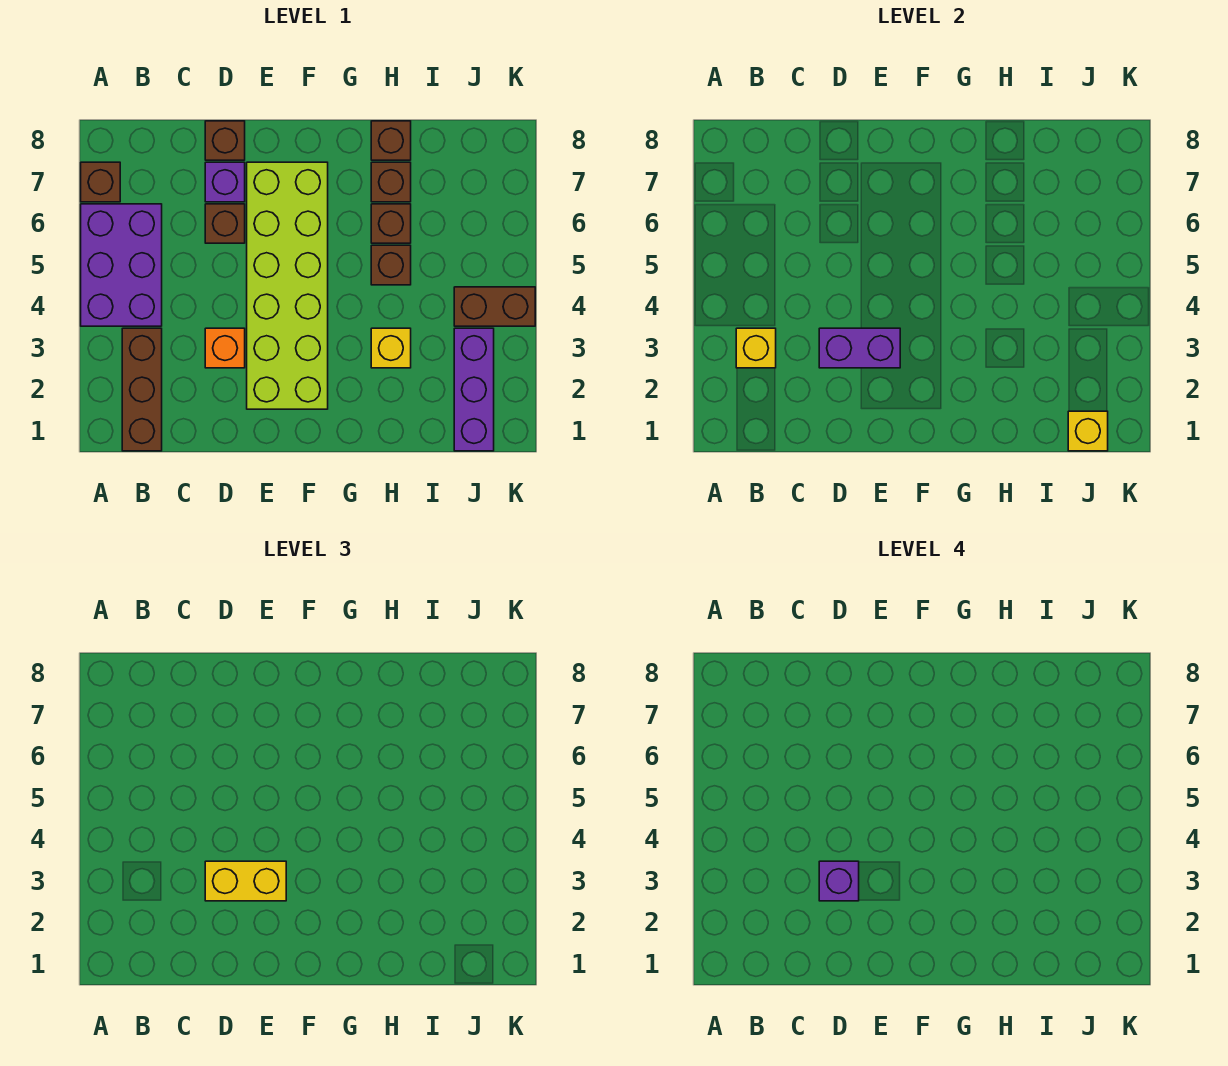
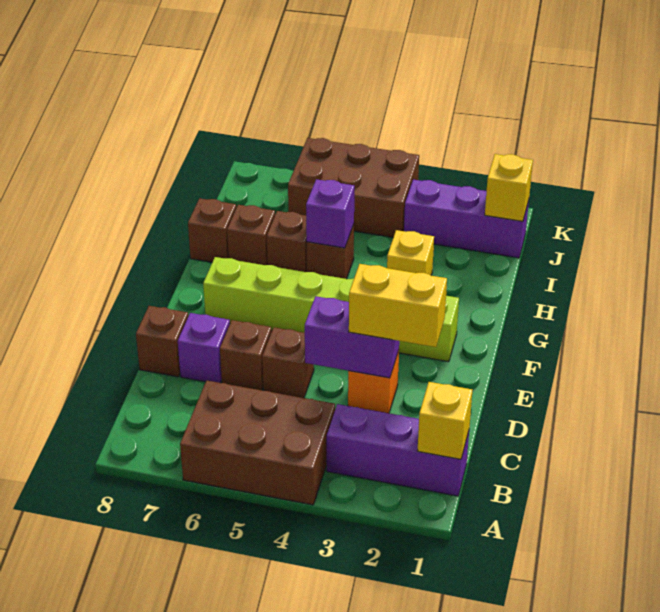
purple 2x3 brick [81,204,162,326] -> brown 2x3 brick [180,380,335,505]
brown 1x1 brick [81,162,120,202] -> brown 1x1 brick moved to [262,327,314,398]
brown 1x3 brick [122,328,162,451] -> purple 1x3 brick [327,404,469,496]
yellow 1x1 brick [736,328,776,368] -> yellow 1x1 brick moved to [417,382,473,459]
purple 1x2 brick [819,328,900,368] -> purple 1x2 brick turned to [305,296,399,378]
yellow 1x2 brick [205,861,286,901] -> yellow 1x2 brick turned to [349,264,447,347]
purple 1x1 brick [819,861,859,901] -> purple 1x1 brick moved to [306,179,354,248]
lime 2x6 brick [247,162,328,409] -> lime 1x6 brick [203,257,459,362]
brown 1x2 brick [454,287,535,326] -> brown 2x3 brick [288,138,419,237]

